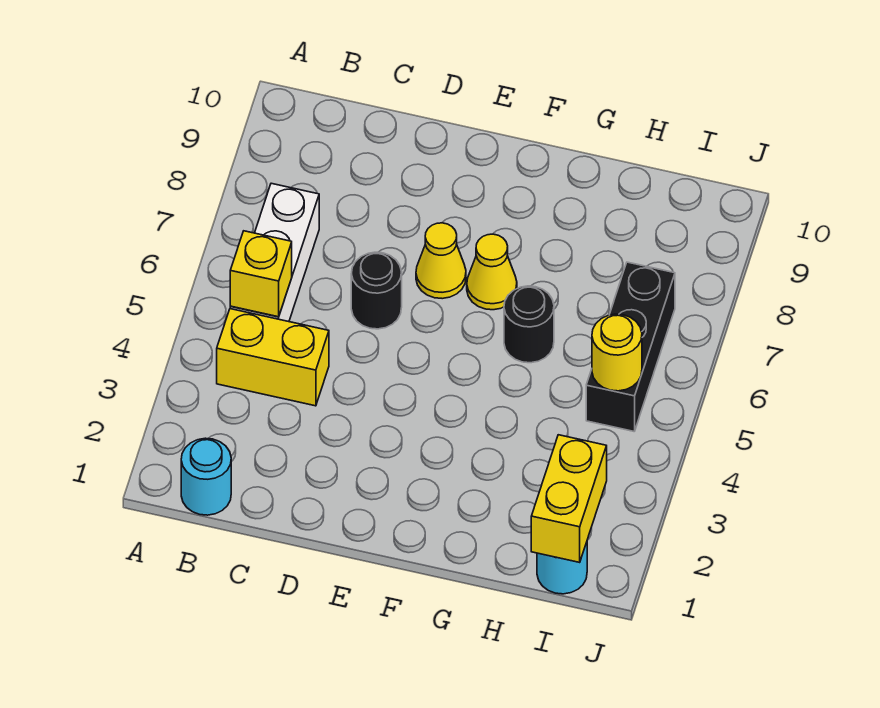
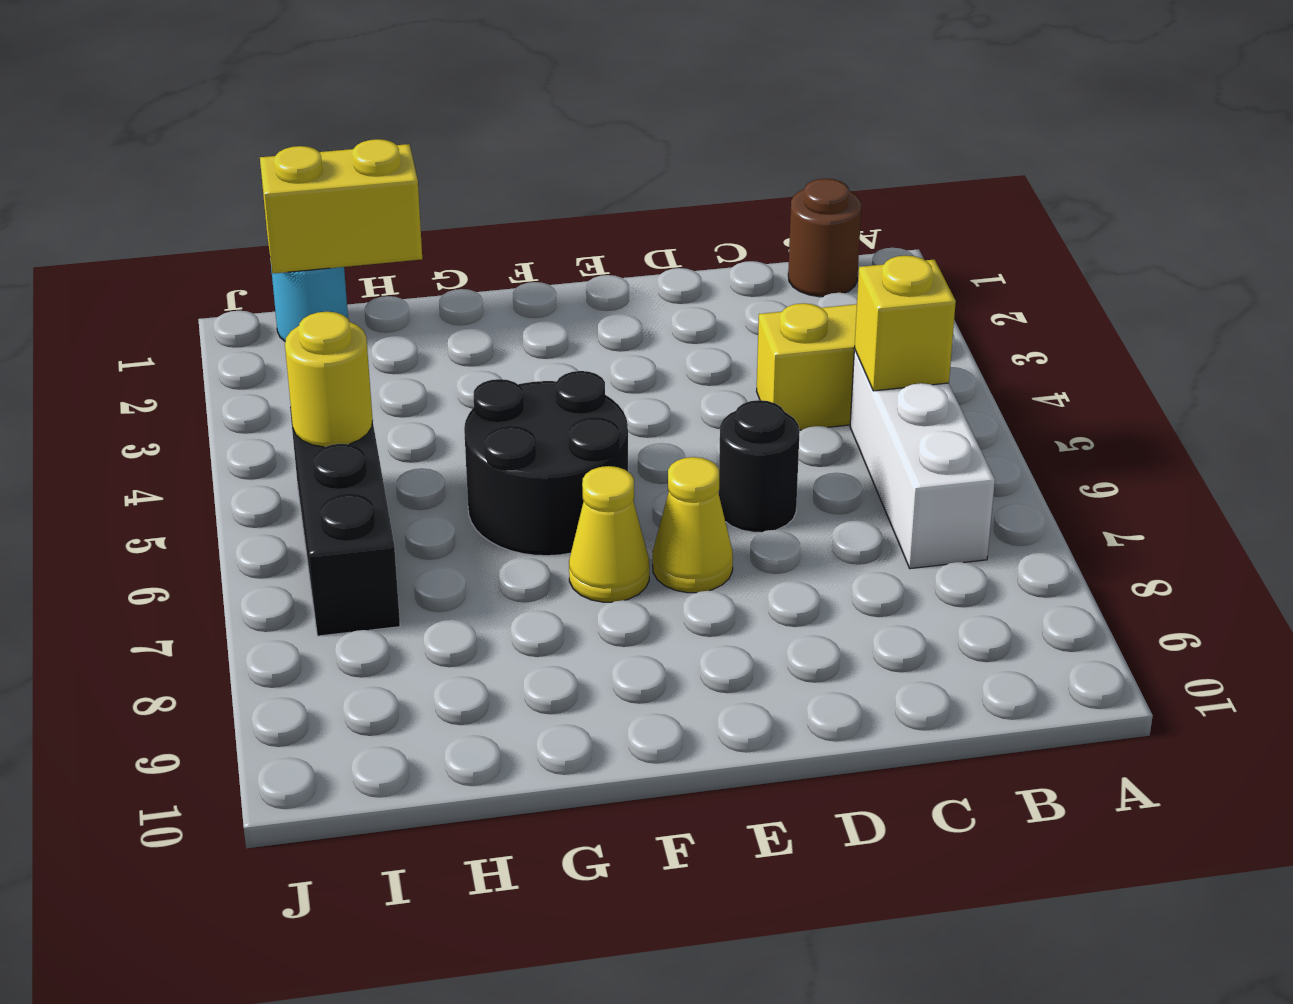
cyan 1x1 round brick [181,438,231,515] -> brown 1x1 round brick [788,179,861,297]
black 1x1 round brick [504,286,554,363] -> black 2x2 round brick [464,371,628,556]
yellow 1x2 brick [531,435,607,562] -> yellow 1x2 brick turned to [260,139,422,274]

